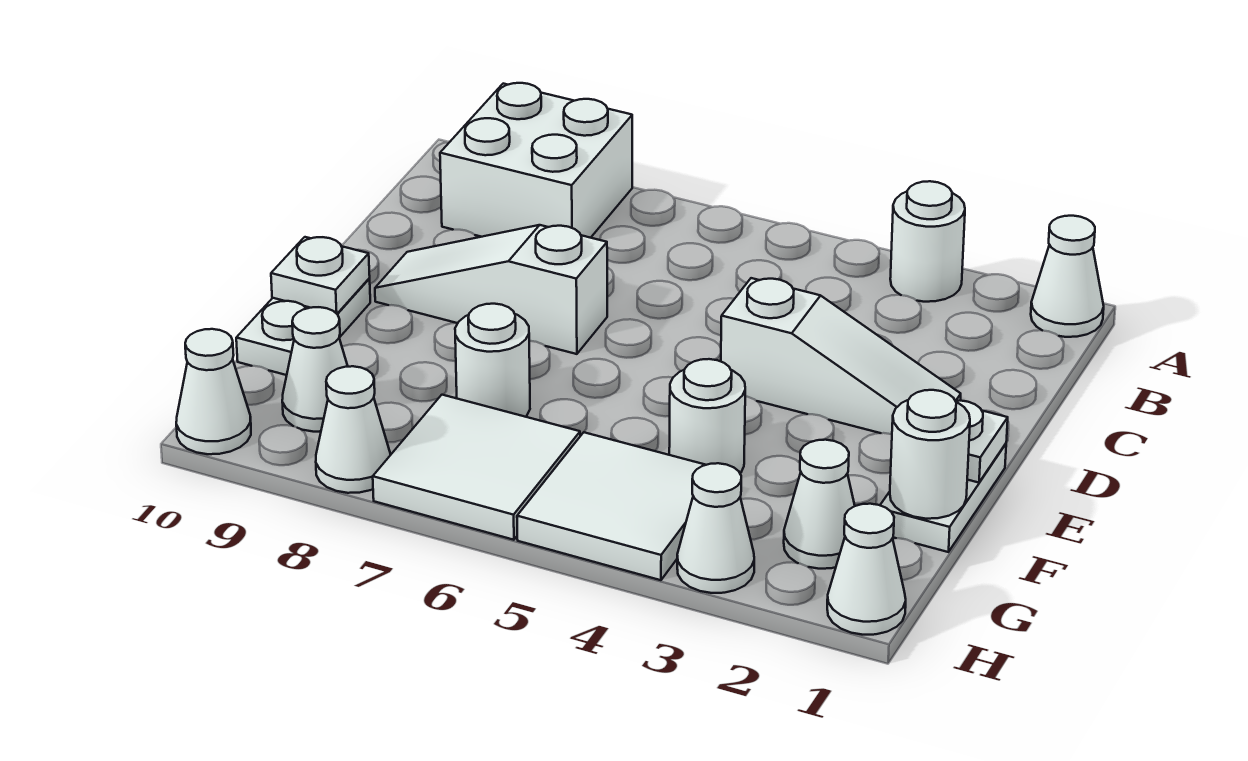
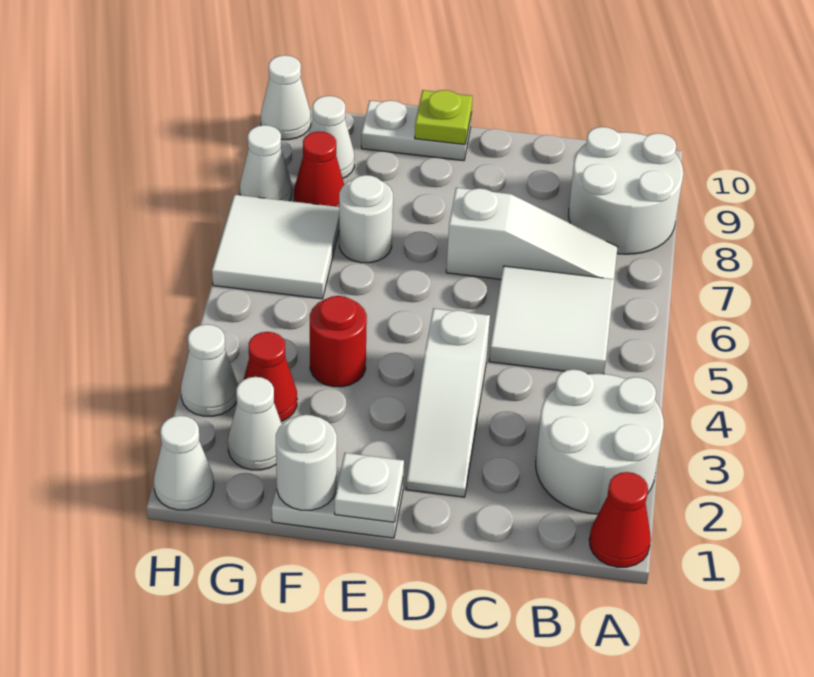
white 1x1 cone [1031,216,1104,337] -> red 1x1 cone [589,472,651,567]
white 1x1 round brick [890,181,965,302] -> white 2x2 round brick [536,369,664,514]
white 2x2 brick [440,83,632,238] -> white 2x2 round brick [568,127,683,254]
white 1x3 slope [375,225,607,354] -> white 1x3 slope turned to [446,188,618,279]
white 1x1 plate [271,237,370,314] -> lime 1x1 plate [415,90,473,145]
white 1x1 round brick [669,359,745,473] -> red 1x1 round brick [310,296,367,387]
none -> red 1x1 cone [243,332,297,422]
white 2x2 tile [517,432,705,580] -> white 2x2 tile moved to [489,266,614,374]
none -> red 1x1 cone [294,132,344,207]

